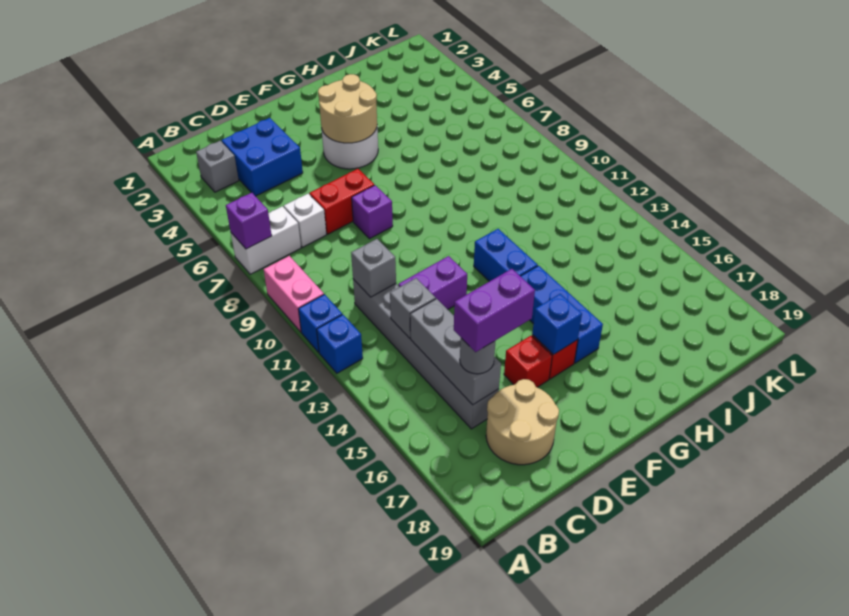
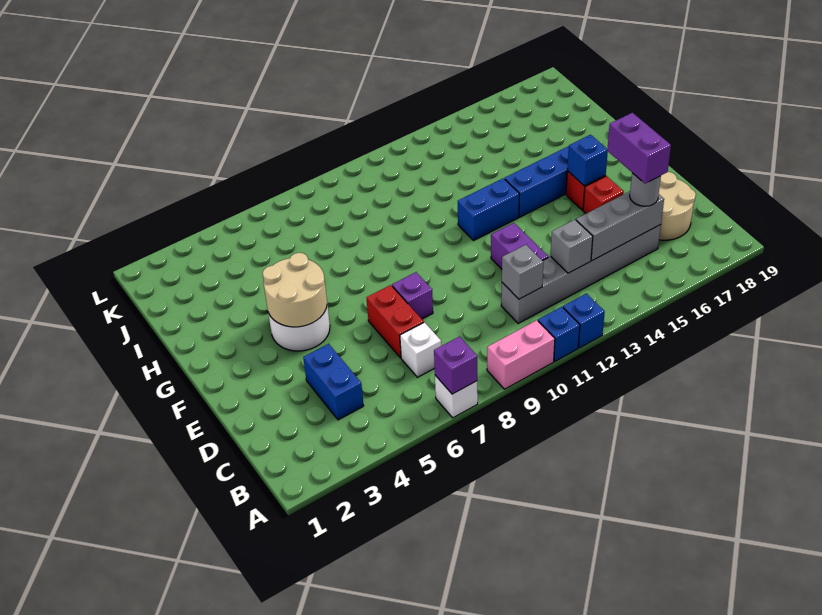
white 1x2 brick [231,206,301,274] -> white 1x1 brick [435,375,478,418]
grey 1x1 brick [196,141,239,192] -> none
blue 2x2 brick [222,118,303,196] -> blue 1x2 brick [303,344,364,420]

